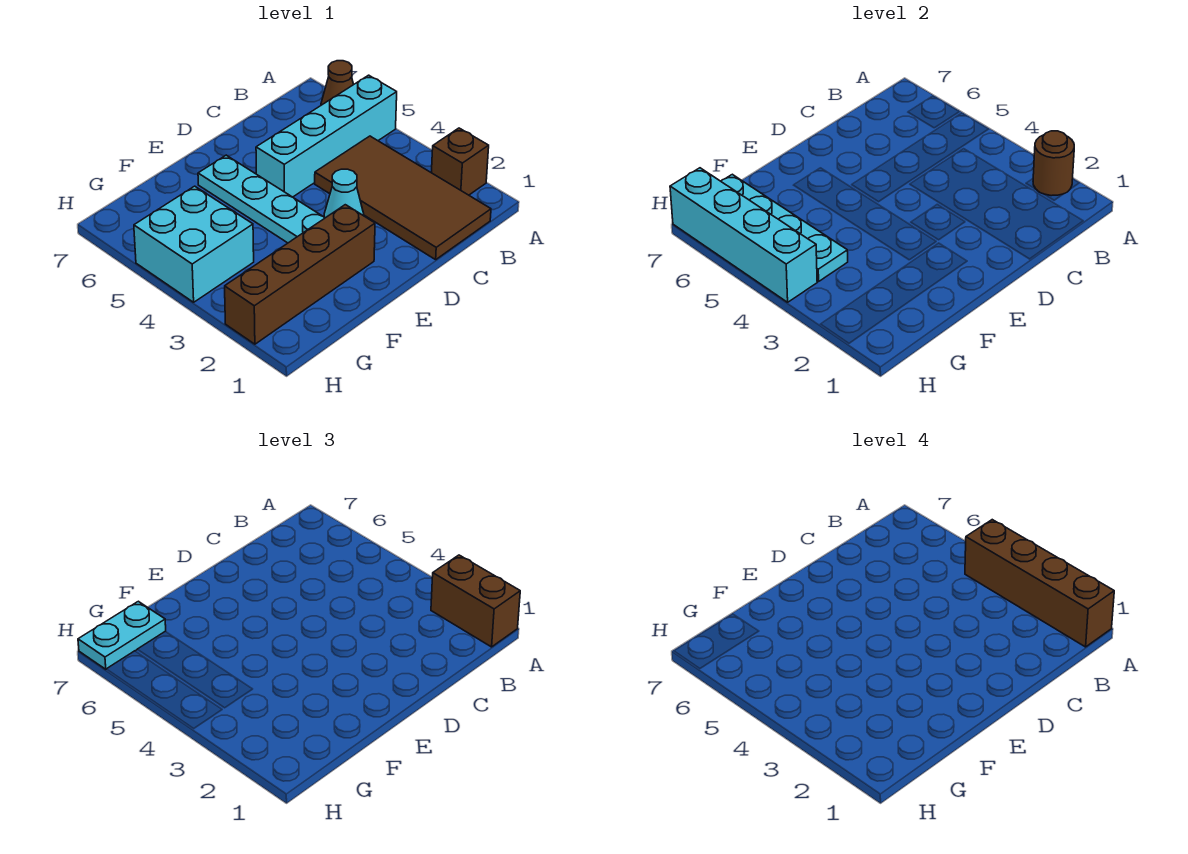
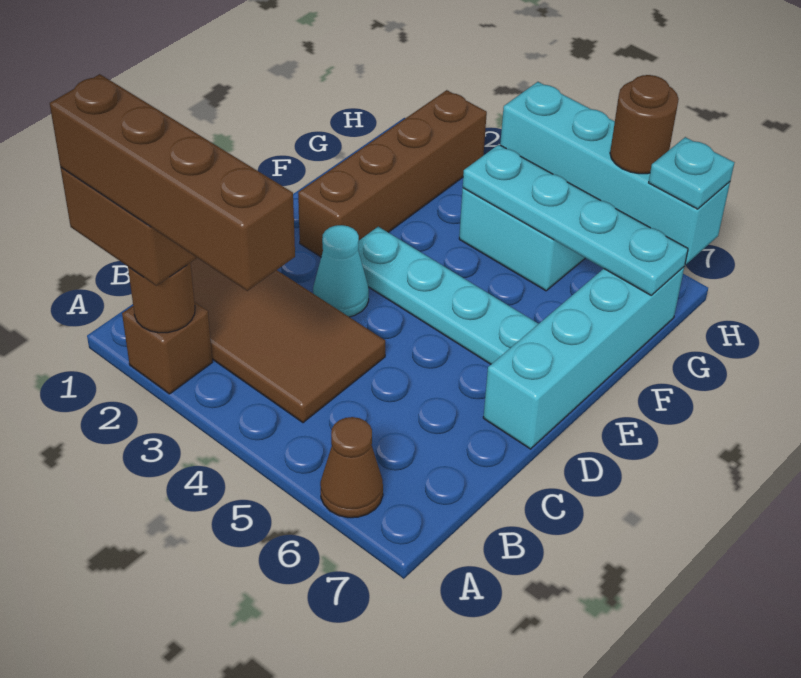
cyan 1x4 brick [256,75,397,197] -> cyan 1x4 brick moved to [483,267,684,449]
cyan 1x2 plate [78,601,166,669] -> cyan 1x1 plate [649,137,734,209]
none -> brown 1x1 round brick [610,75,679,174]

